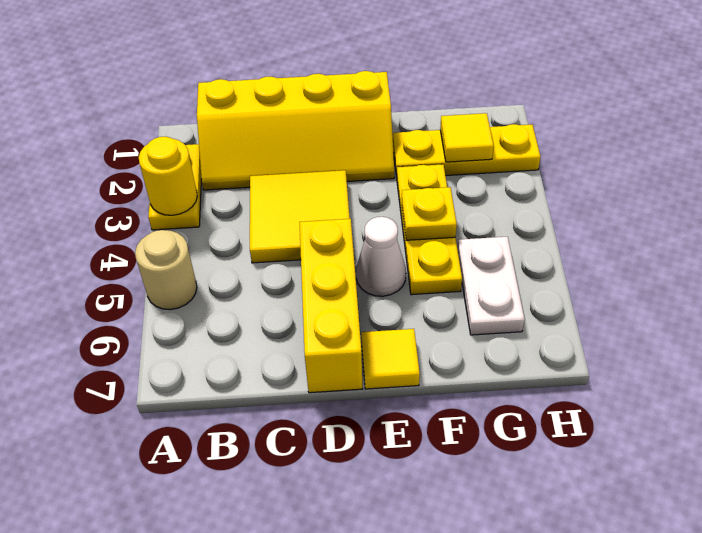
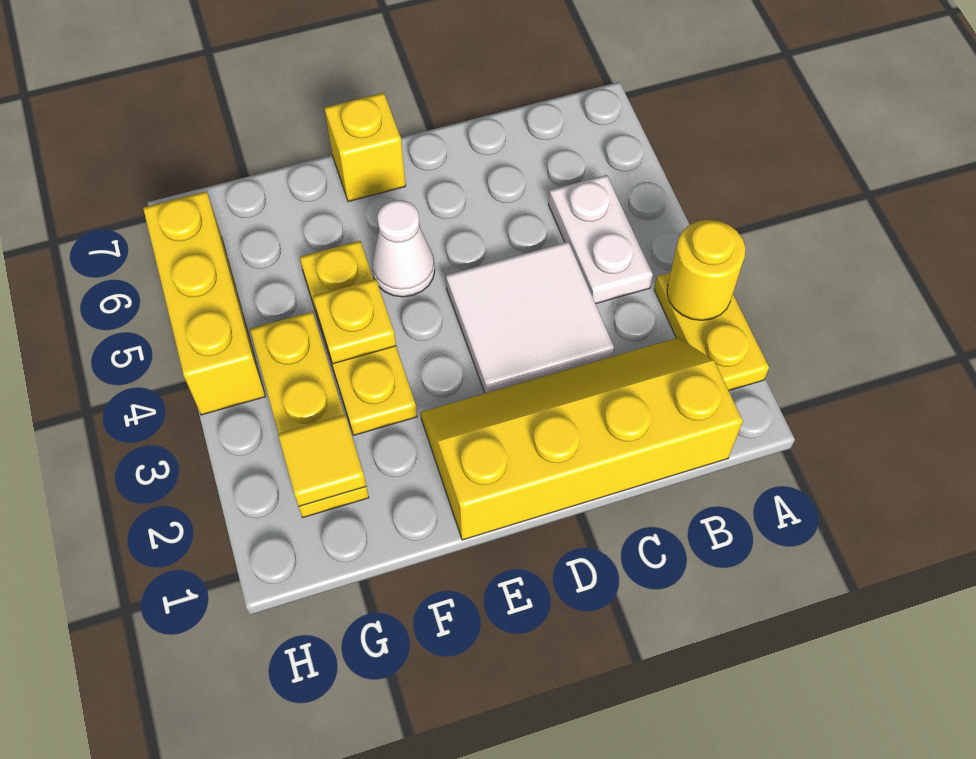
tan 1x1 round brick [135,230,197,310] -> none
yellow 2x2 tile [250,170,350,263] -> white 2x2 tile [446,242,614,393]
yellow 1x3 brick [300,219,362,393] -> yellow 1x3 brick moved to [143,191,265,415]
yellow 1x1 tile [361,329,420,389] -> yellow 1x1 brick [325,93,406,202]
yellow 1x3 plate [393,124,541,177] -> yellow 1x3 plate turned to [250,312,369,517]
white 1x2 plate [457,237,525,335] -> white 1x2 plate moved to [549,175,653,304]

